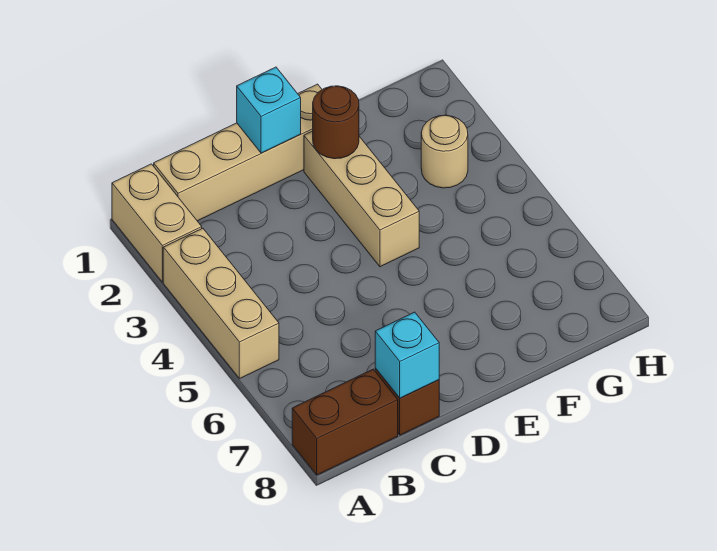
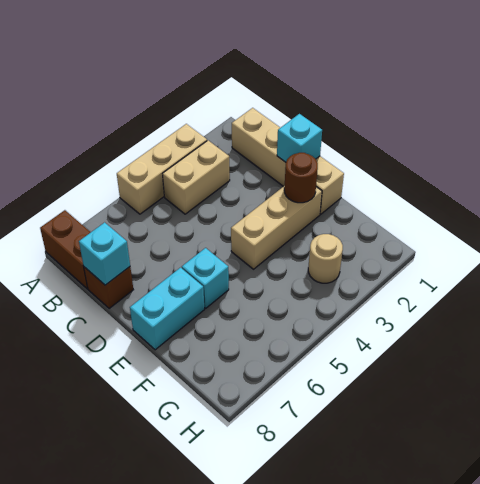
tan 1x2 brick [112,164,202,282] -> tan 1x2 brick moved to [163,140,230,214]
none -> cyan 1x1 brick [182,248,229,308]
none -> cyan 1x2 brick [130,268,204,350]

